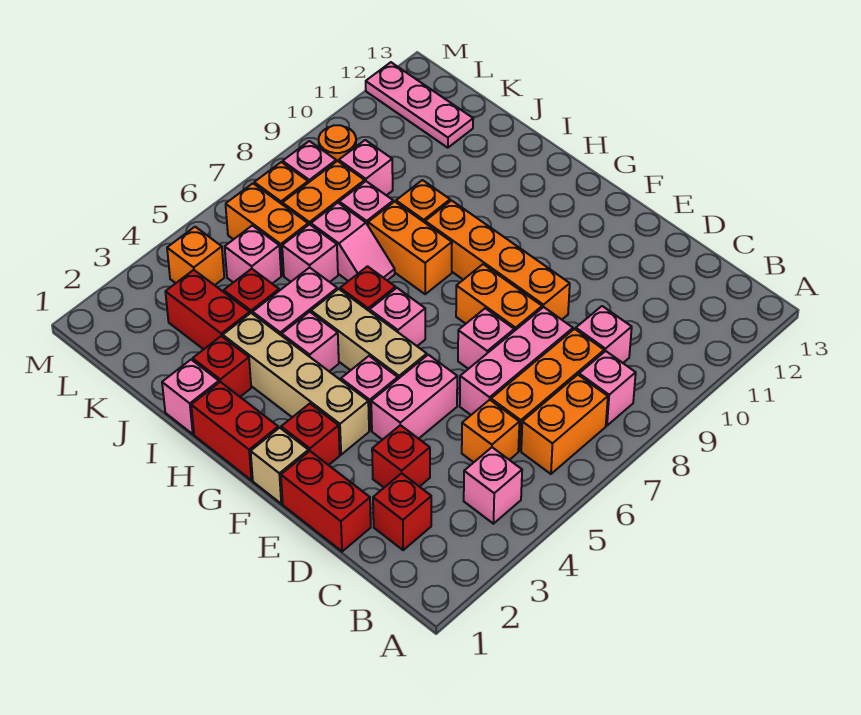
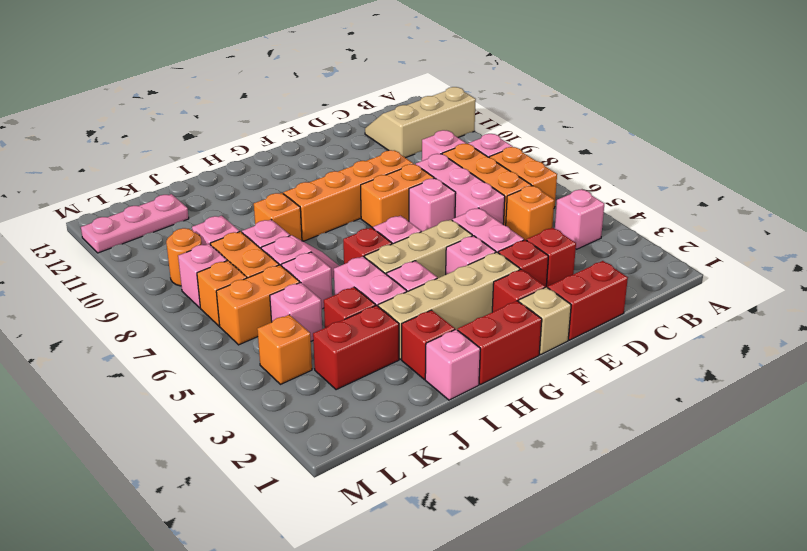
none -> tan 2x3 slope [365,87,476,158]
red 1x1 brick [373,473,431,550] -> red 1x1 brick moved to [498,240,548,287]
orange 1x2 brick [368,202,452,294] -> none

